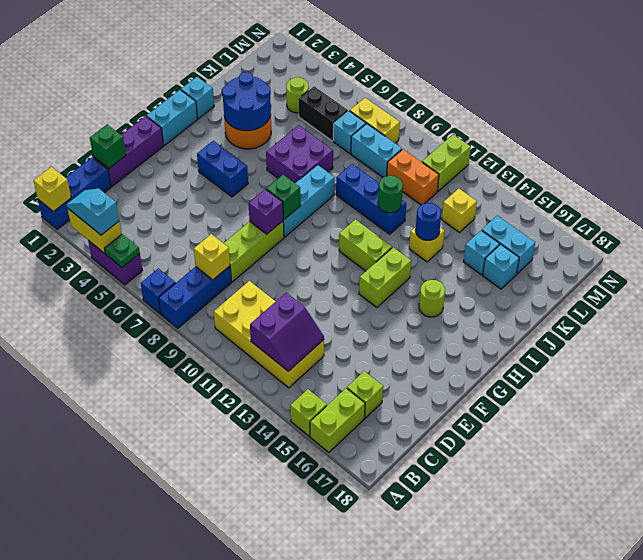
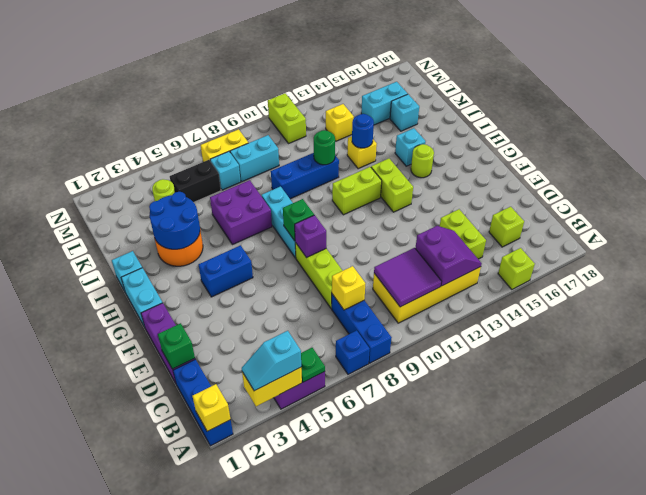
lime 1x2 brick [310,388,365,452] -> lime 1x2 brick moved to [440,209,486,259]
none -> purple 2x2 tile [374,248,442,307]
cyan 1x1 brick [463,230,500,275] -> cyan 1x1 brick moved to [395,128,426,166]
orange 1x2 brick [387,149,439,205] -> none

